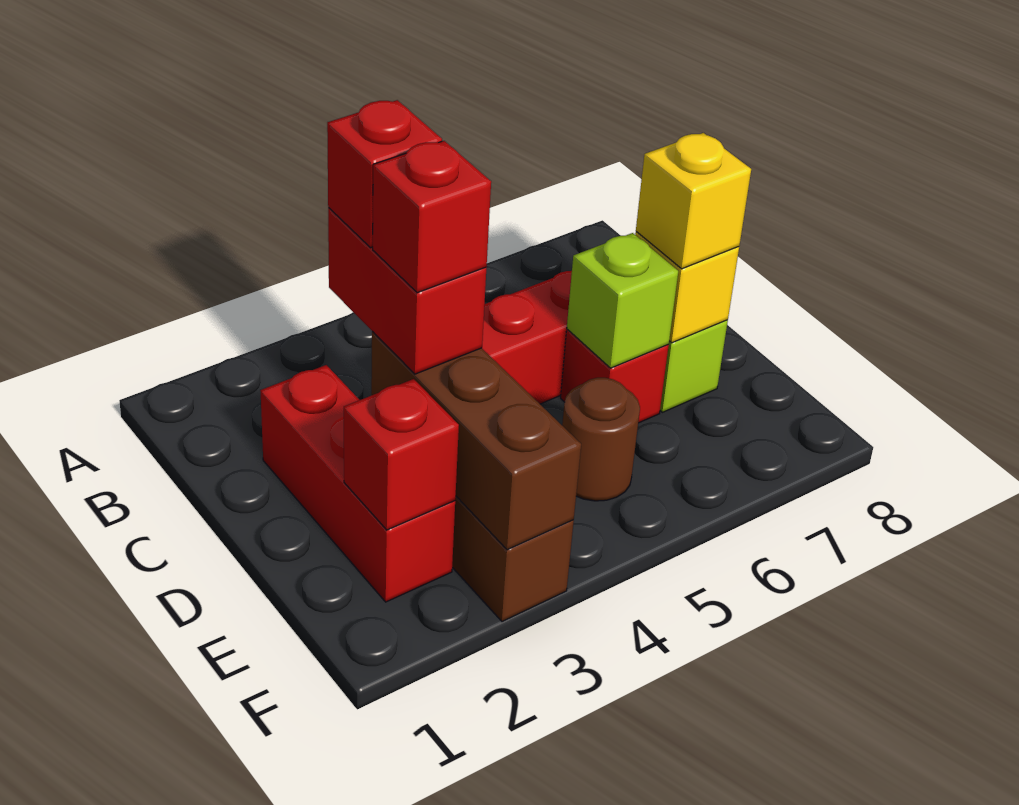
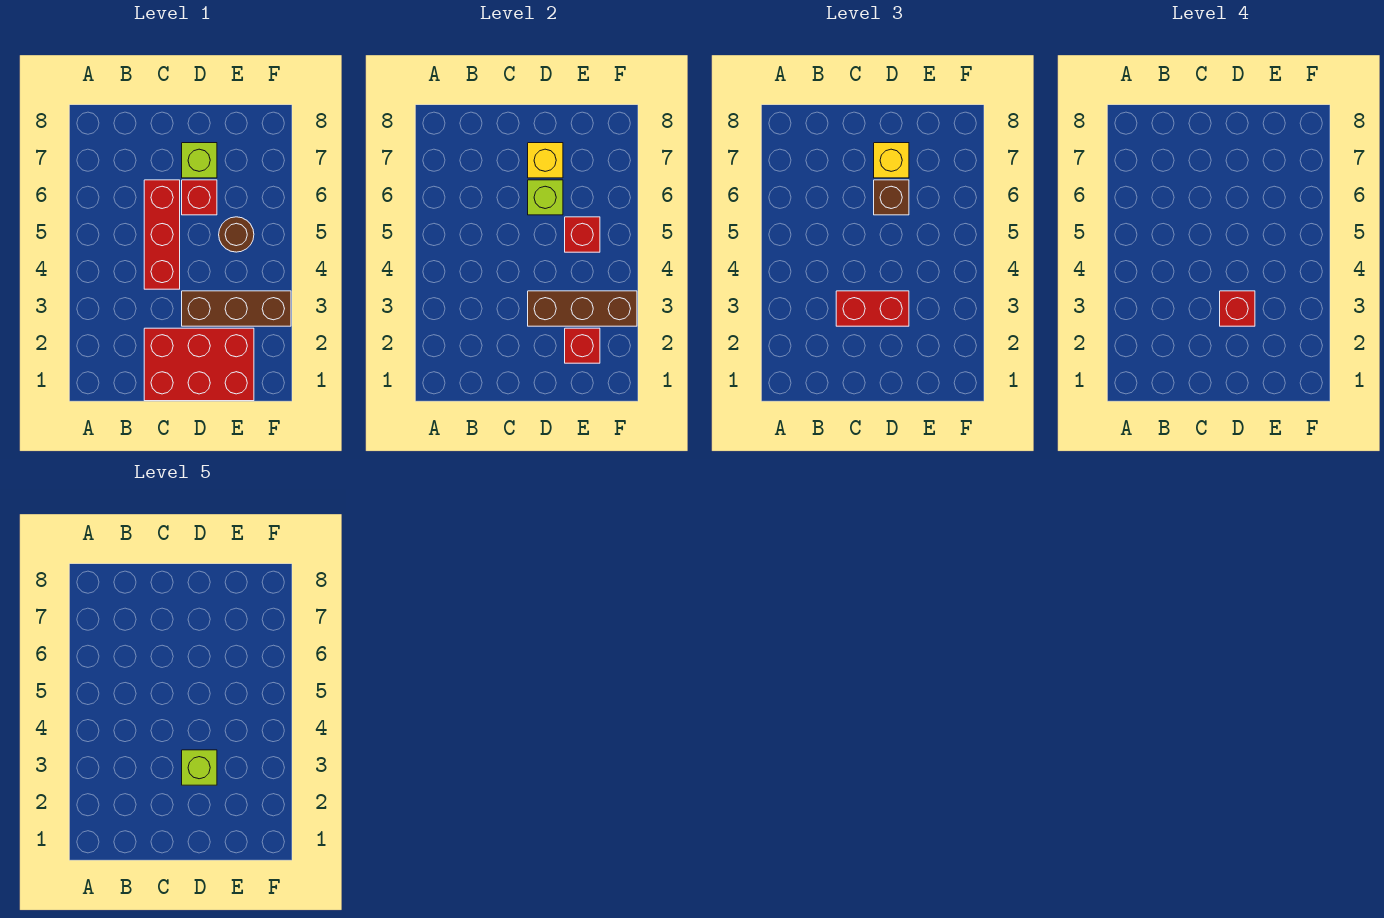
red 1x3 brick [260,365,455,602] -> red 2x3 brick [144,328,254,401]
red 1x1 brick [327,100,442,248] -> red 1x1 brick moved to [565,217,600,252]
none -> lime 1x1 brick [182,750,217,785]
none -> brown 1x1 brick [874,180,909,215]

